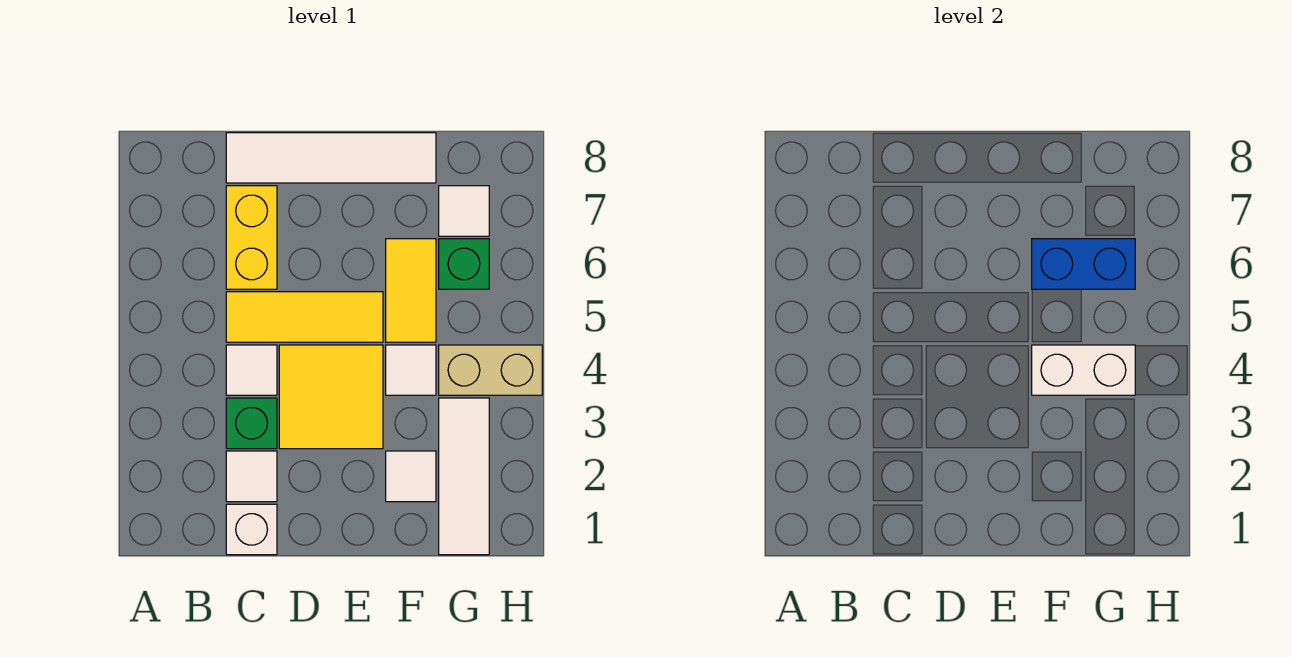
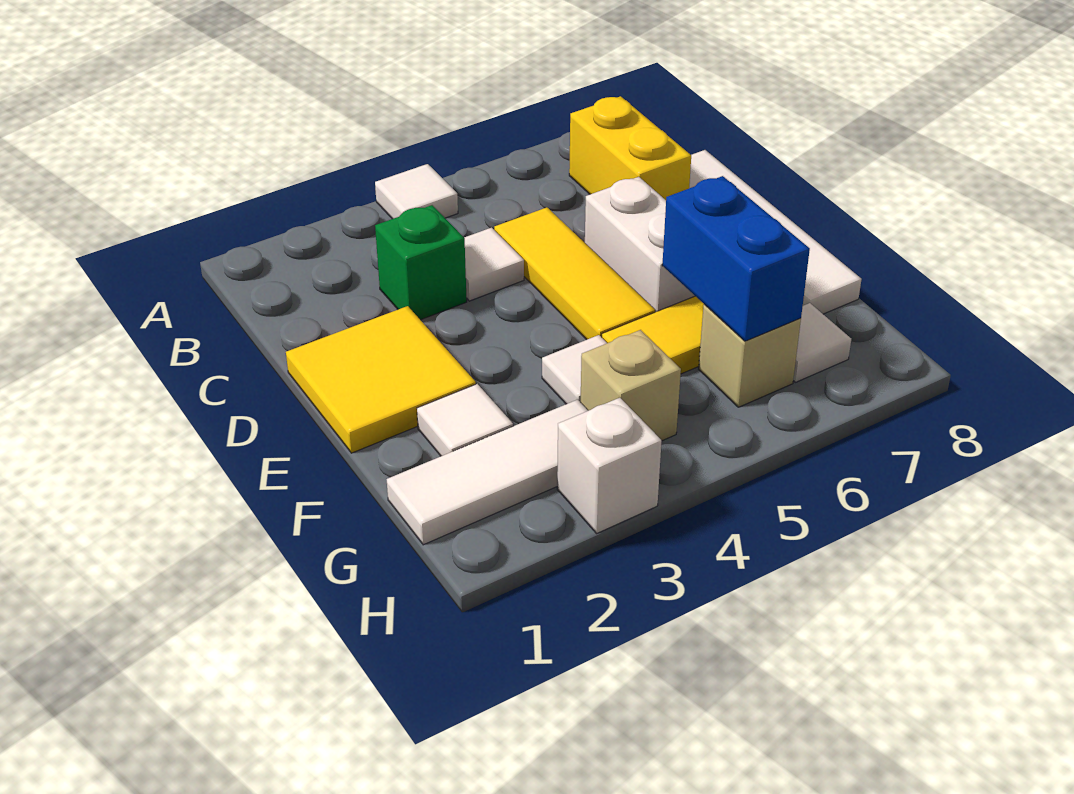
white 1x1 brick [226,504,277,555] -> white 1x1 brick moved to [557,398,662,533]
white 1x1 tile [226,451,277,502] -> white 1x1 tile moved to [375,164,458,219]
yellow 1x2 brick [226,186,277,289] -> yellow 1x2 brick turned to [569,96,691,200]
yellow 2x2 tile [279,345,383,449] -> yellow 2x2 tile moved to [286,306,476,453]
white 1x2 brick [1032,345,1135,395] -> white 1x2 brick moved to [585,177,695,312]
tan 1x2 brick [439,345,542,395] -> tan 1x1 brick [580,330,681,441]
green 1x1 brick [439,239,489,289] -> tan 1x1 brick [699,304,801,407]

